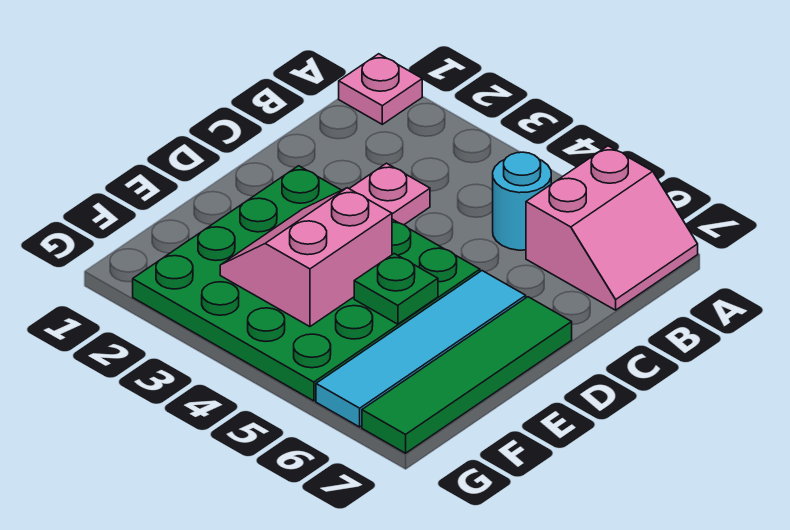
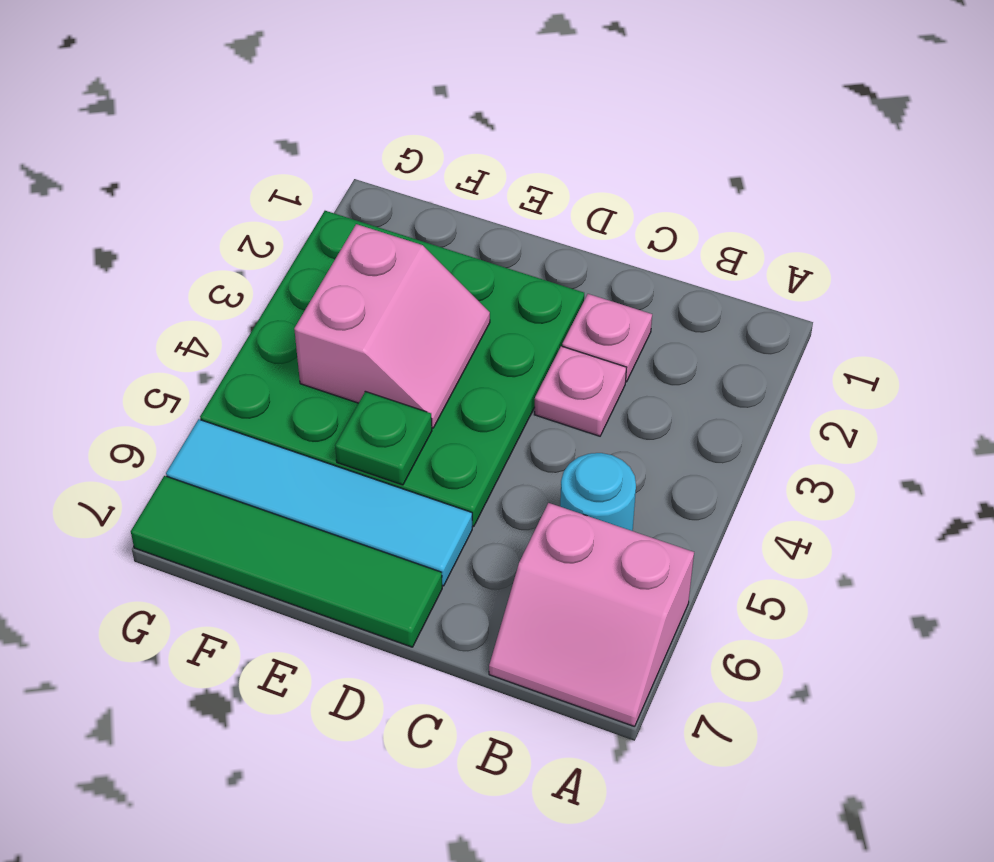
pink 1x1 plate [339,54,422,124] -> pink 1x1 plate moved to [562,294,652,382]
pink 2x2 slope [220,188,392,327] -> pink 2x2 slope turned to [294,224,490,428]

